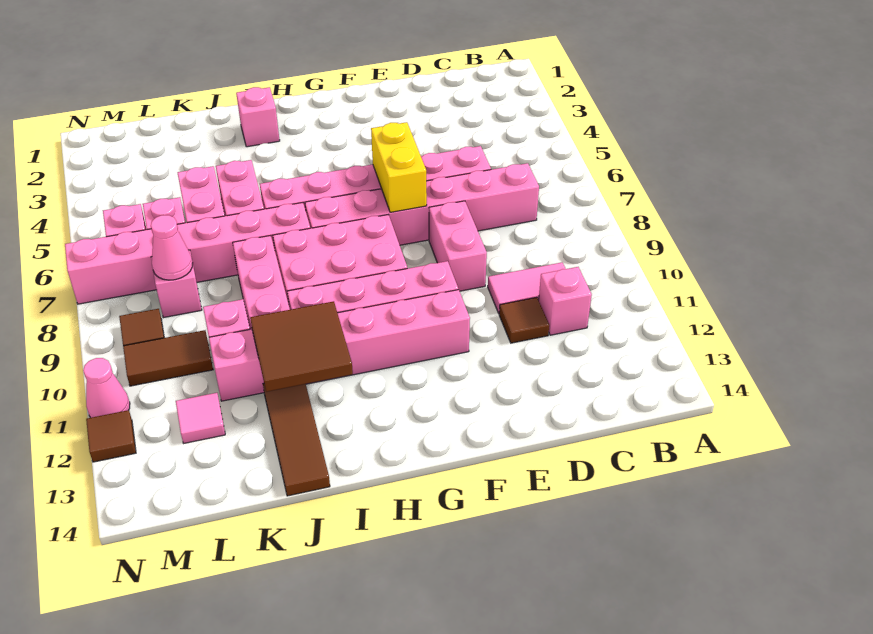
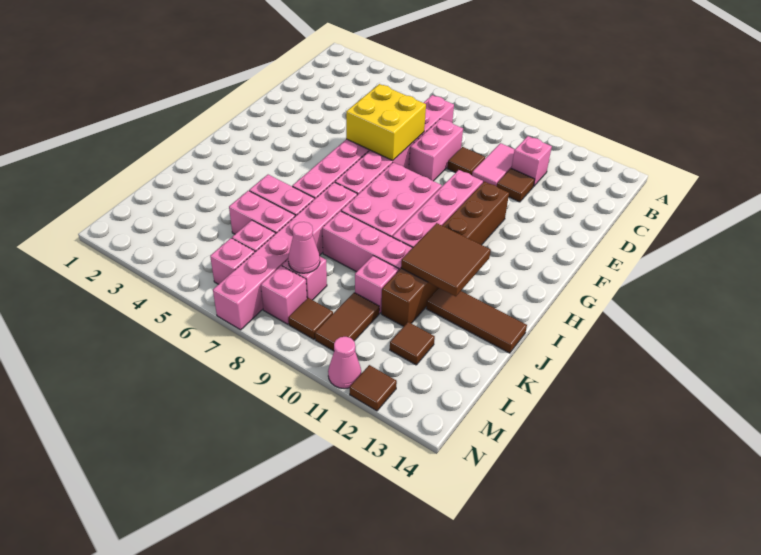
none -> brown 1x1 tile [448,147,485,175]
pink 1x2 brick [429,201,487,291] -> pink 1x2 brick turned to [409,119,463,181]
yellow 1x2 brick [371,122,427,212] -> yellow 2x2 brick [346,84,426,160]
pink 1x6 brick [209,290,470,401] -> brown 1x6 brick [381,182,509,326]
pink 1x1 brick [236,87,280,147] -> pink 1x1 brick moved to [261,266,307,324]
pink 1x1 tile [176,393,225,443] -> brown 1x1 tile [390,322,435,365]

